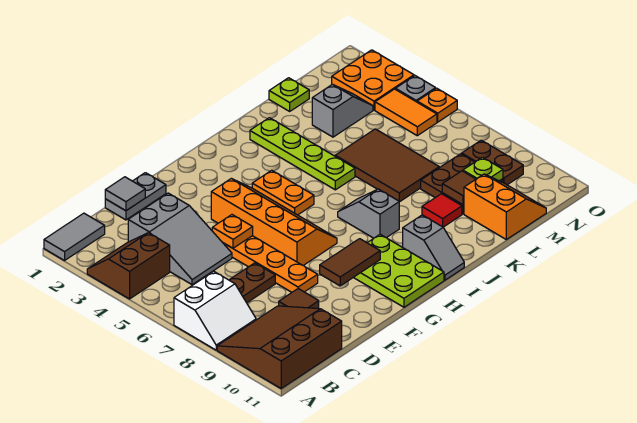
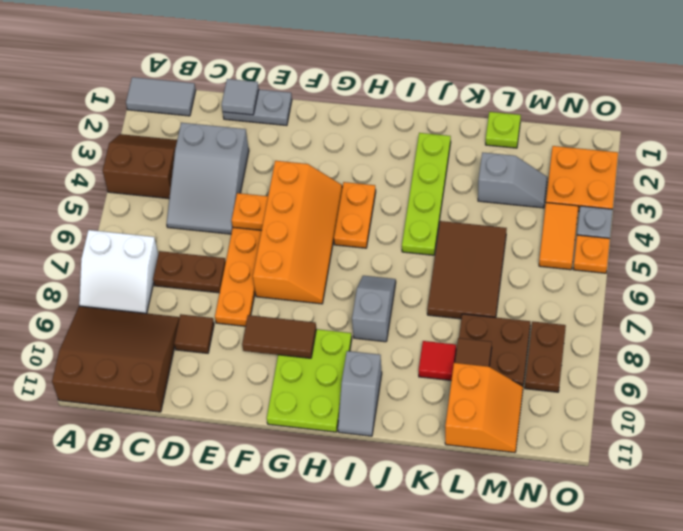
lime 1x1 plate [463,157,503,181] -> none

